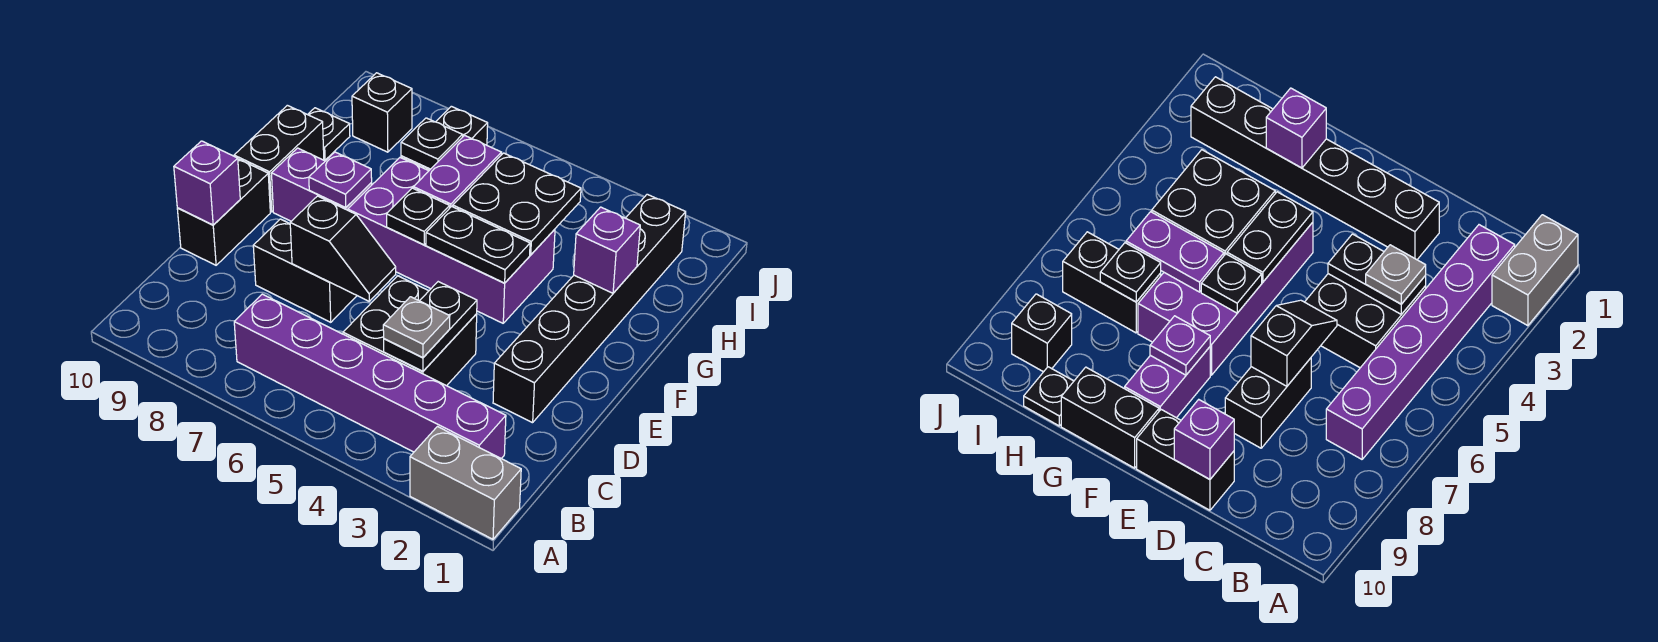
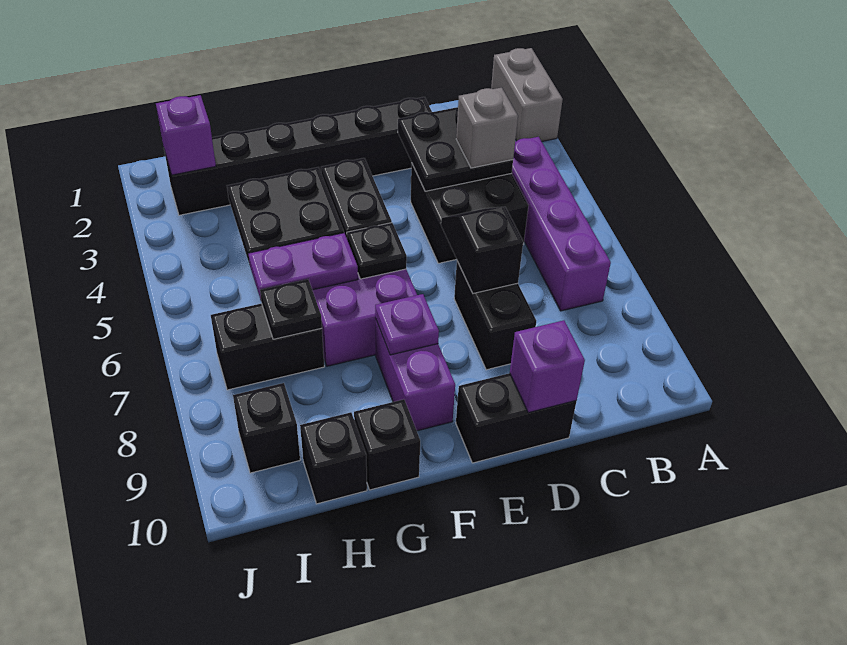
purple 1x6 brick [234,294,506,459] -> purple 1x4 brick [512,137,611,311]
black 1x2 plate [384,282,477,371] -> black 2x2 plate [398,107,513,191]
grey 1x1 plate [383,297,450,358] -> grey 1x1 brick [456,88,518,168]
black 1x2 brick [234,105,324,212] -> black 1x1 brick [354,399,420,490]
purple 1x1 brick [574,207,640,293] -> purple 1x1 brick moved to [156,95,216,175]
black 1x1 plate [308,108,350,160] -> black 1x1 brick [300,412,367,504]

